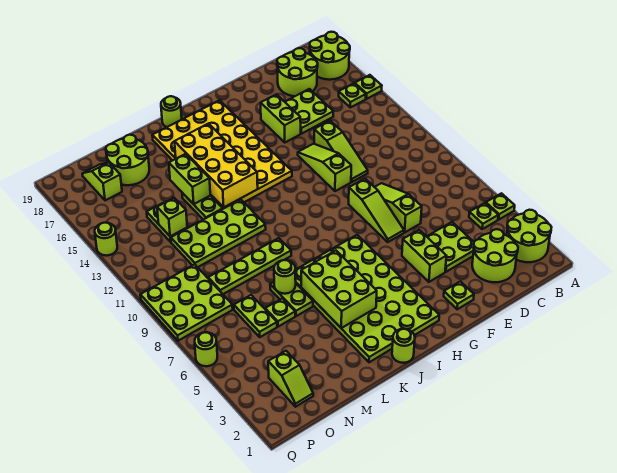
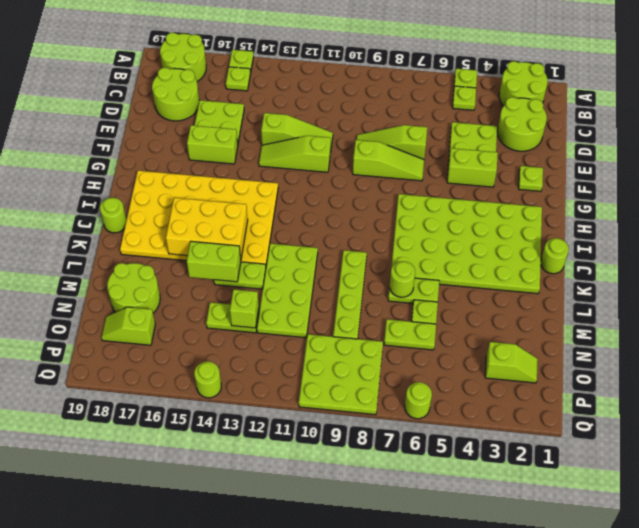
lime 2x3 brick [301,251,377,328] -> none
yellow 2x4 brick [175,123,258,208] -> yellow 2x3 brick [166,198,248,258]

